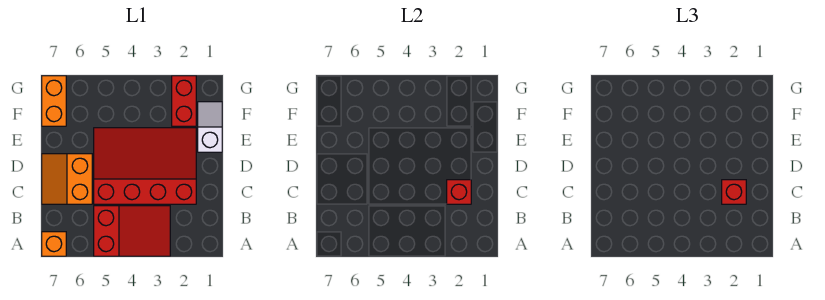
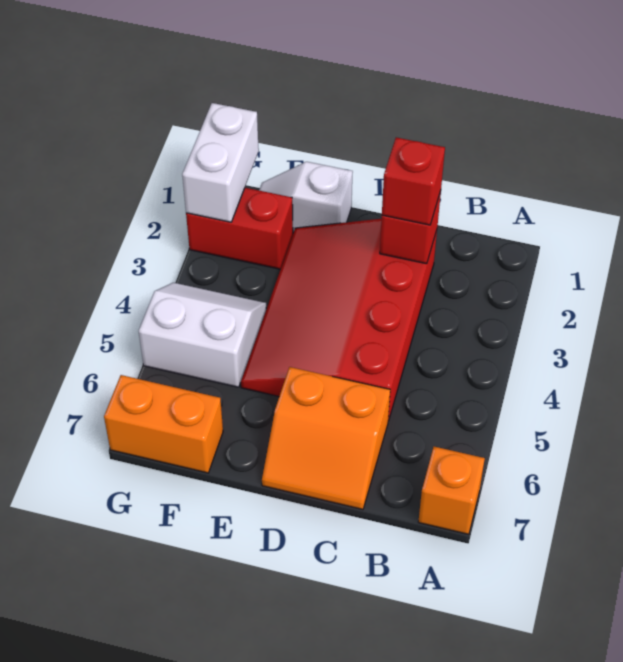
red 2x3 slope [94,206,170,256] -> none
none -> white 2x2 slope [139,283,266,387]
none -> white 1x2 brick [182,103,259,222]

